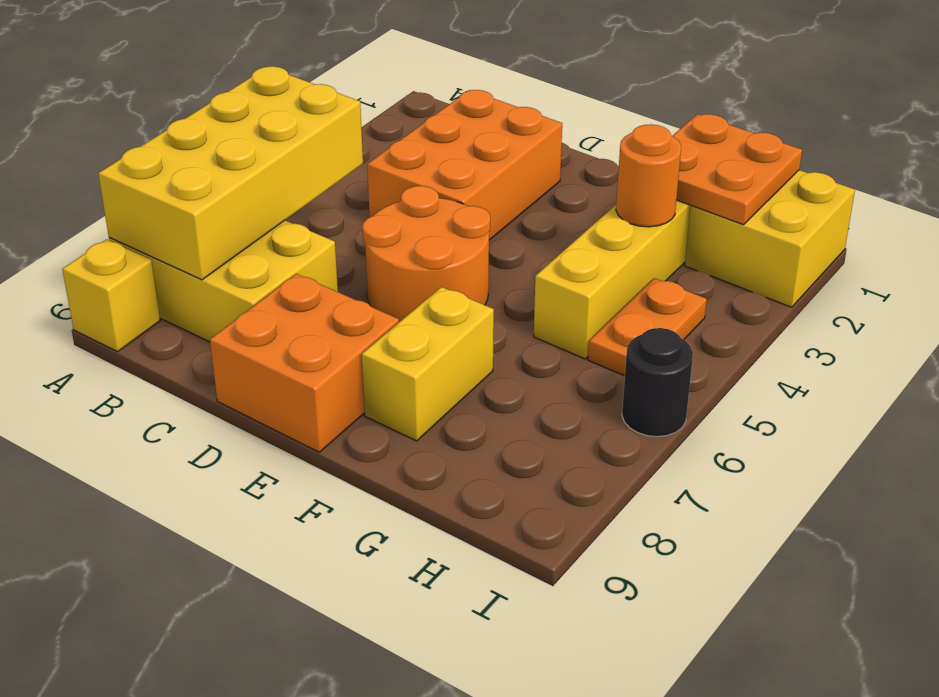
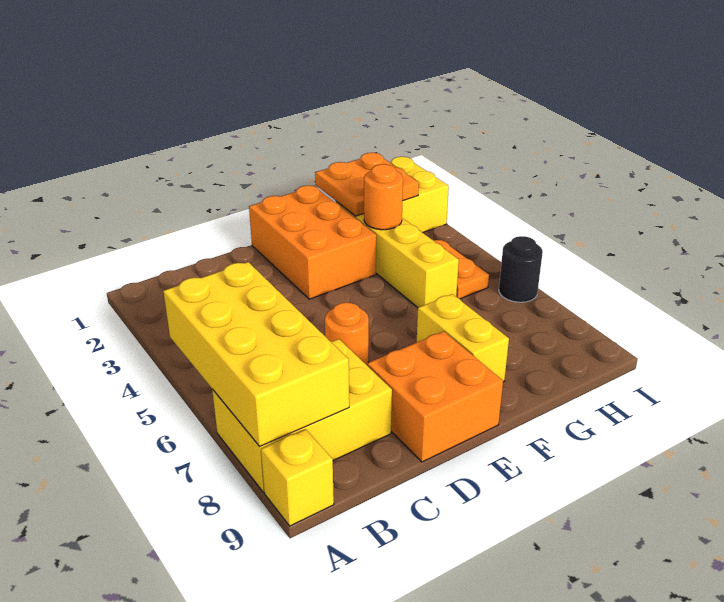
orange 2x3 brick [367,90,562,240] -> orange 2x3 brick moved to [249,186,376,299]
orange 2x2 round brick [362,186,490,322] -> orange 1x1 round brick [325,302,369,365]

